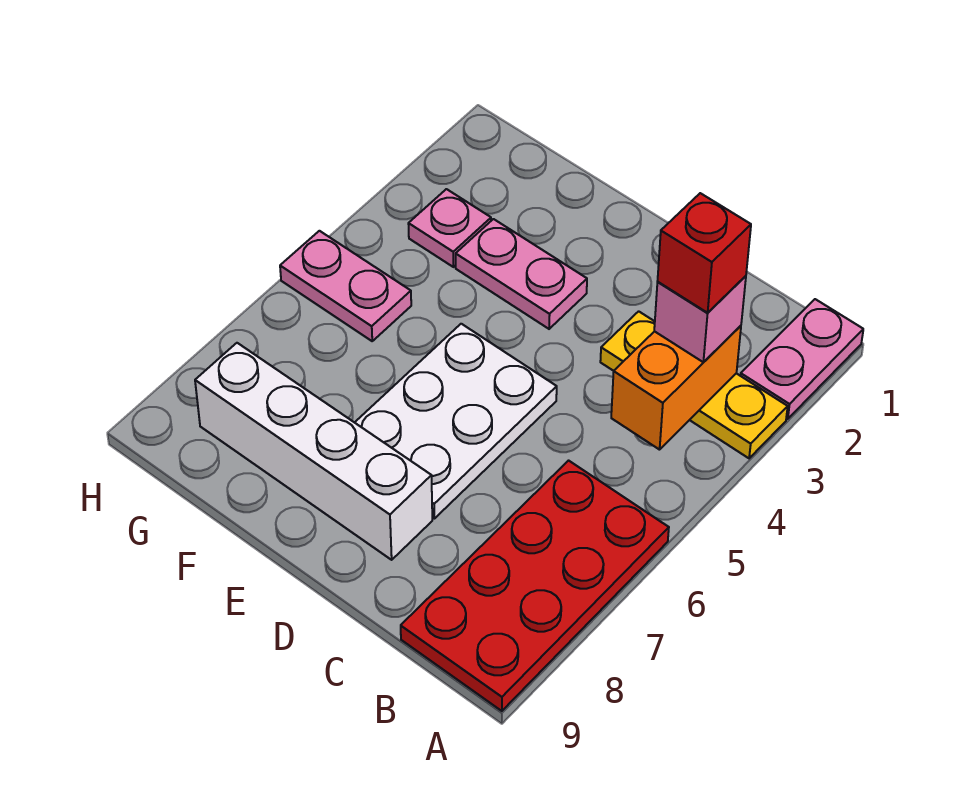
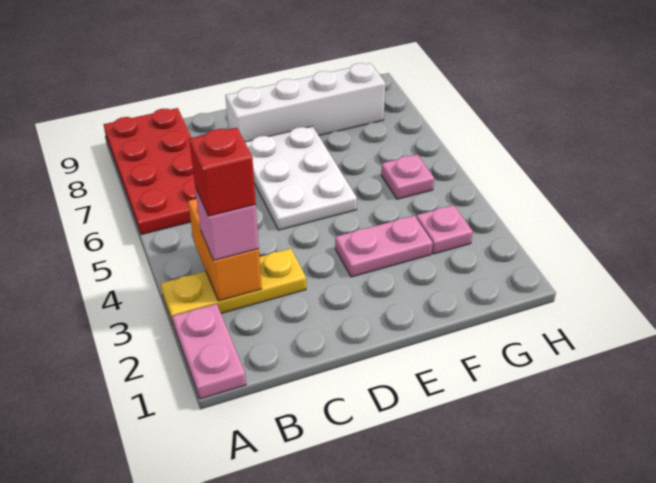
pink 1x2 plate [280,231,411,341] -> pink 1x1 plate [381,155,434,199]

